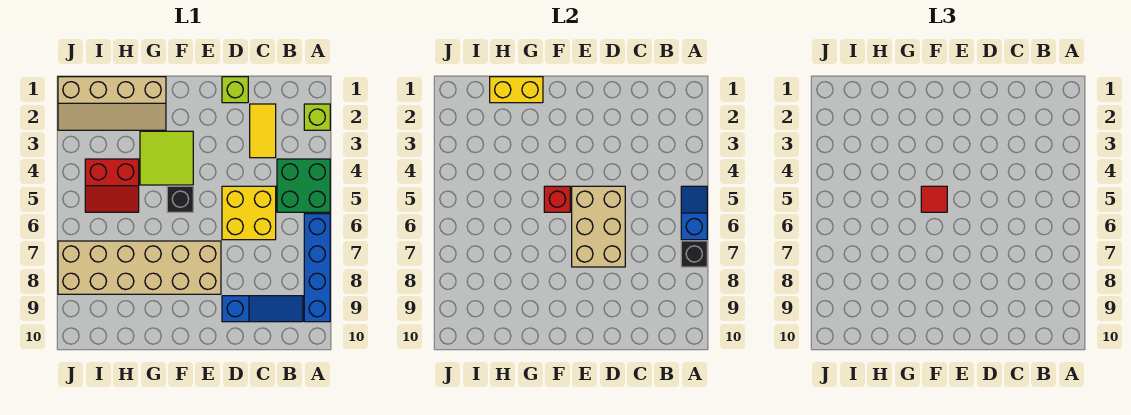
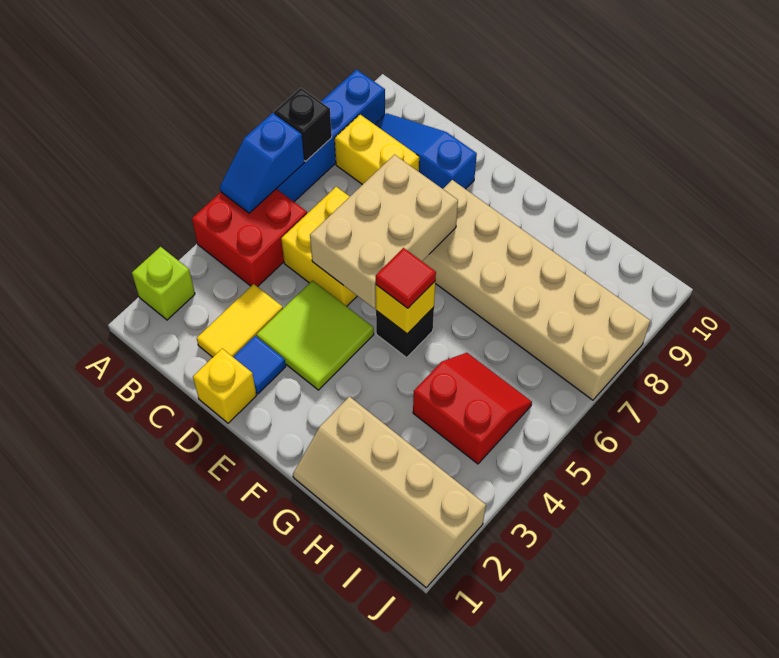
green 2x2 brick [277,159,330,212] -> red 2x2 brick [192,189,307,287]
lime 1x1 brick [222,77,248,103] -> yellow 1x1 brick [193,349,257,423]
none -> blue 1x1 tile [233,336,286,394]
lime 2x2 tile [140,131,193,185] -> lime 2x2 tile moved to [257,280,374,390]
red 1x1 brick [544,186,570,212] -> yellow 1x1 brick [376,282,435,334]
tan 2x4 slope [58,77,166,130] -> tan 2x4 slope turned to [293,396,486,588]
yellow 1x2 brick [490,77,543,103] -> yellow 1x2 brick moved to [334,115,419,185]

